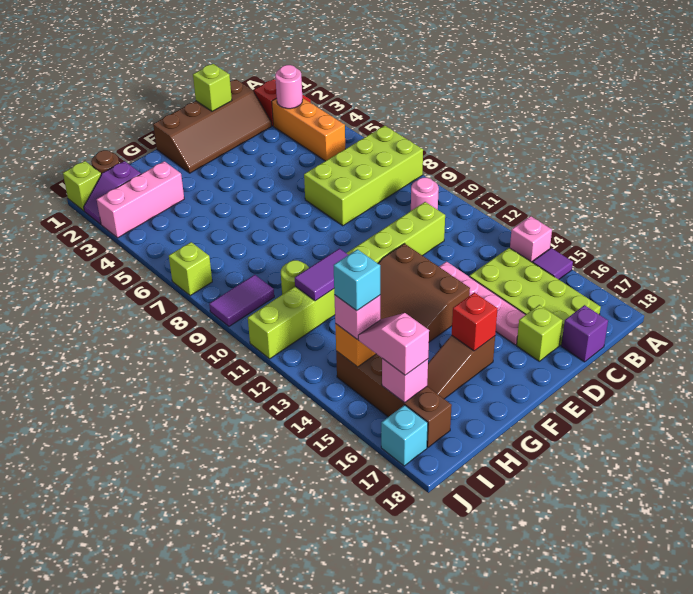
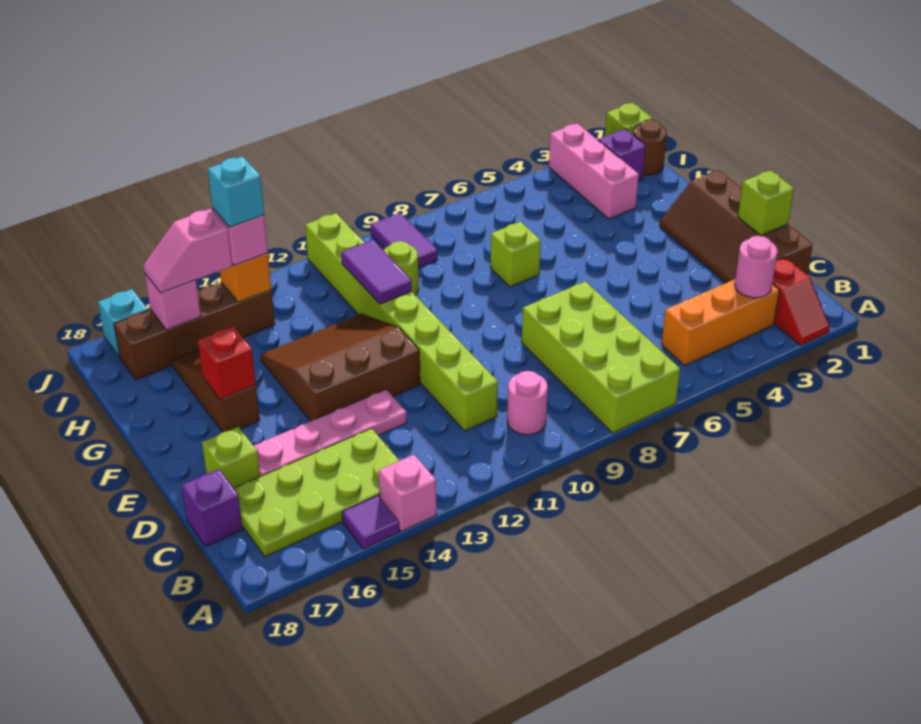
pink 1x2 slope [358,313,429,375] -> pink 1x2 slope turned to [143,209,232,293]
lime 1x1 brick [169,242,212,296] -> lime 1x1 brick moved to [490,222,541,287]

